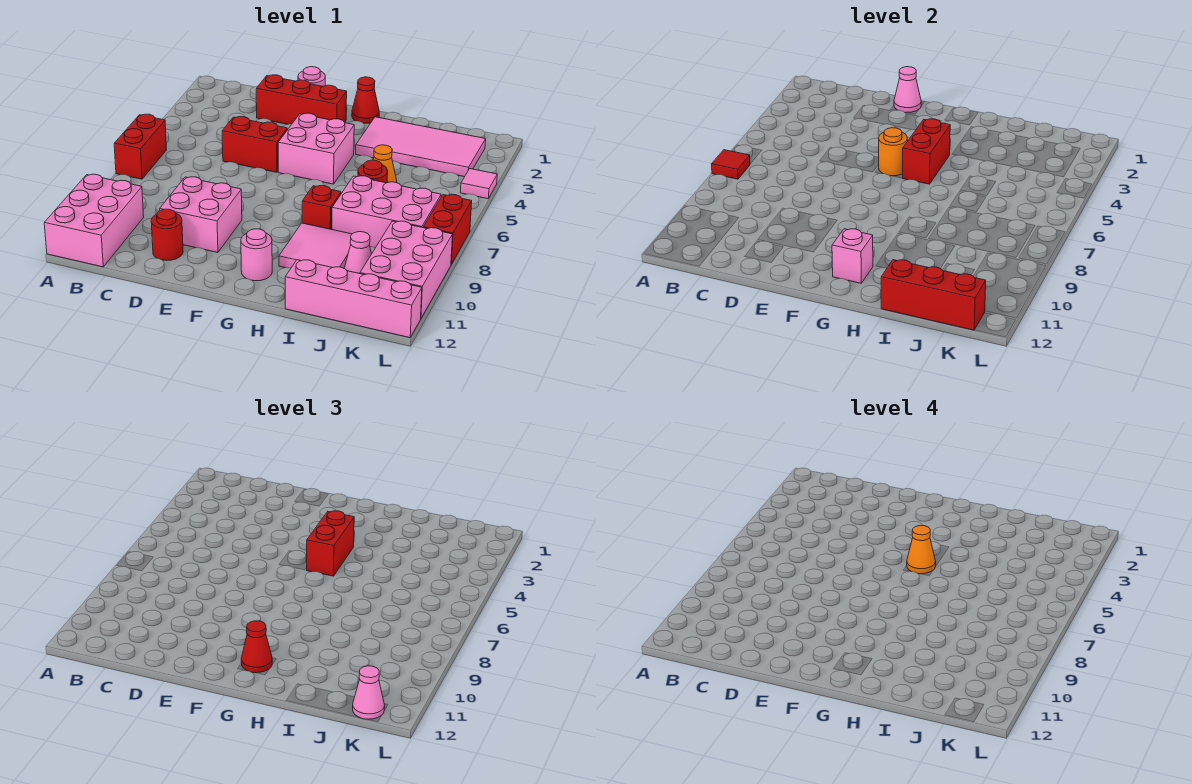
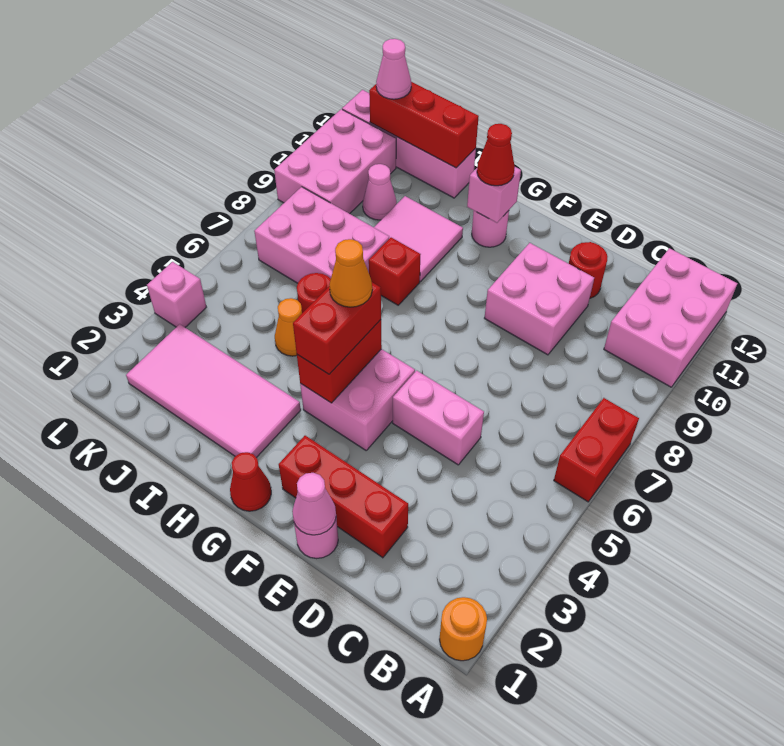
red 1x1 tile [712,150,750,179] -> none
red 1x2 brick [222,117,287,172] -> pink 1x2 brick [393,371,484,465]
orange 1x1 round brick [878,128,907,176] -> orange 1x1 round brick moved to [440,597,487,661]
pink 1x1 tile [460,169,497,199] -> pink 1x1 brick [147,262,206,327]
red 1x2 brick [423,194,472,264] -> none

